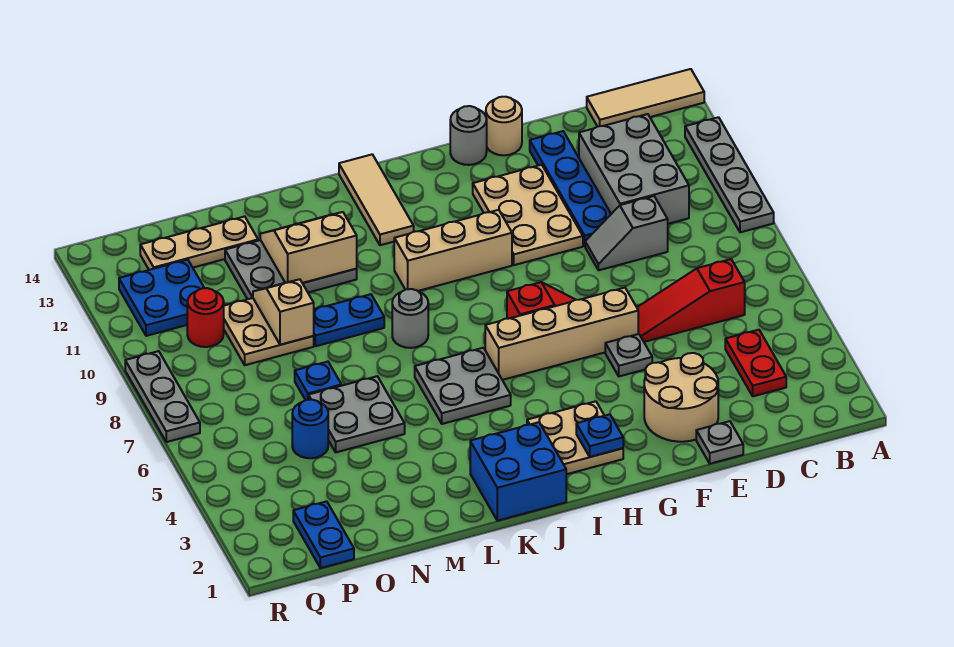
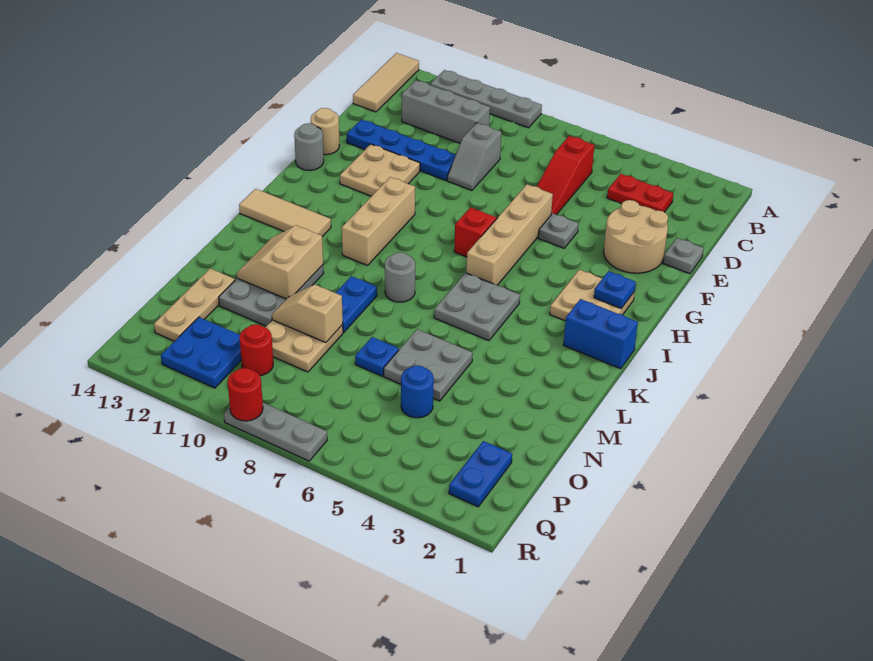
grey 2x3 brick [579,114,689,224] -> grey 1x3 brick [402,80,490,143]
tan 2x3 plate [473,165,583,265] -> tan 2x2 plate [340,144,420,196]
blue 2x2 brick [470,422,566,521] -> blue 1x2 brick [563,299,638,369]
blue 1x2 plate [293,501,354,568] -> blue 1x2 plate turned to [449,441,512,507]
none -> red 1x1 round brick [228,368,263,421]

